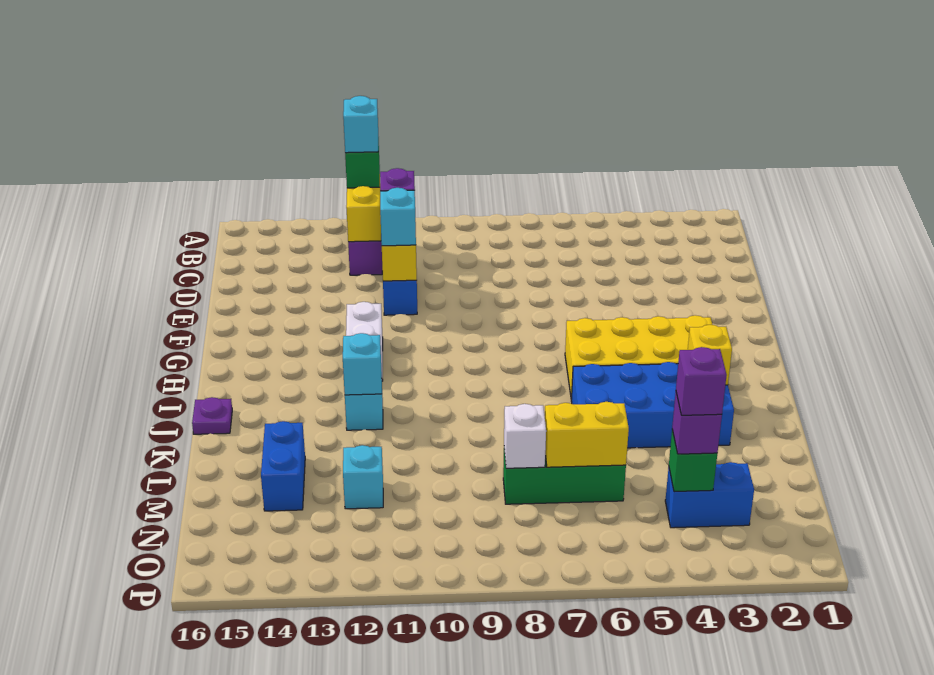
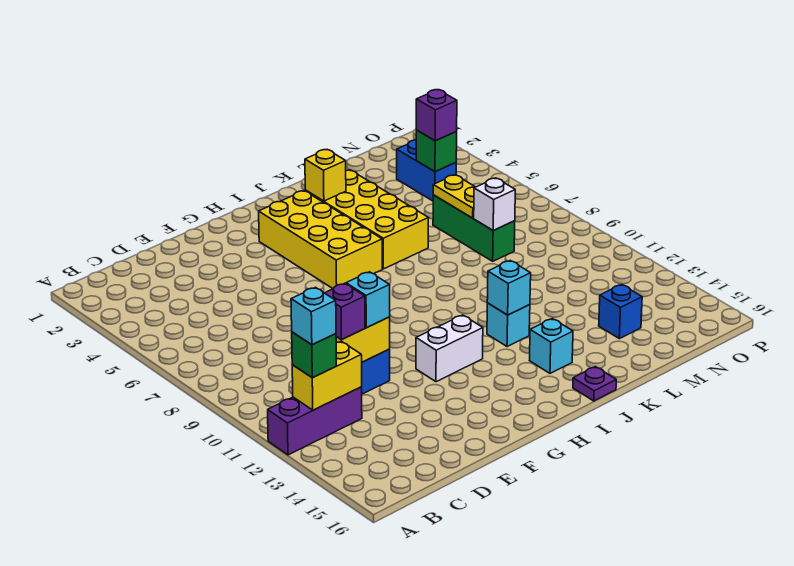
blue 2x4 brick [571,362,734,448] -> yellow 2x4 brick [305,170,429,269]
blue 1x2 brick [261,421,305,511] -> blue 1x1 brick [599,285,642,339]
yellow 1x2 brick [545,402,629,467] -> yellow 1x2 plate [433,175,475,218]
cyan 1x1 brick [343,445,383,509] -> cyan 1x1 brick moved to [530,319,573,373]
purple 1x1 brick [676,347,727,415] -> none

